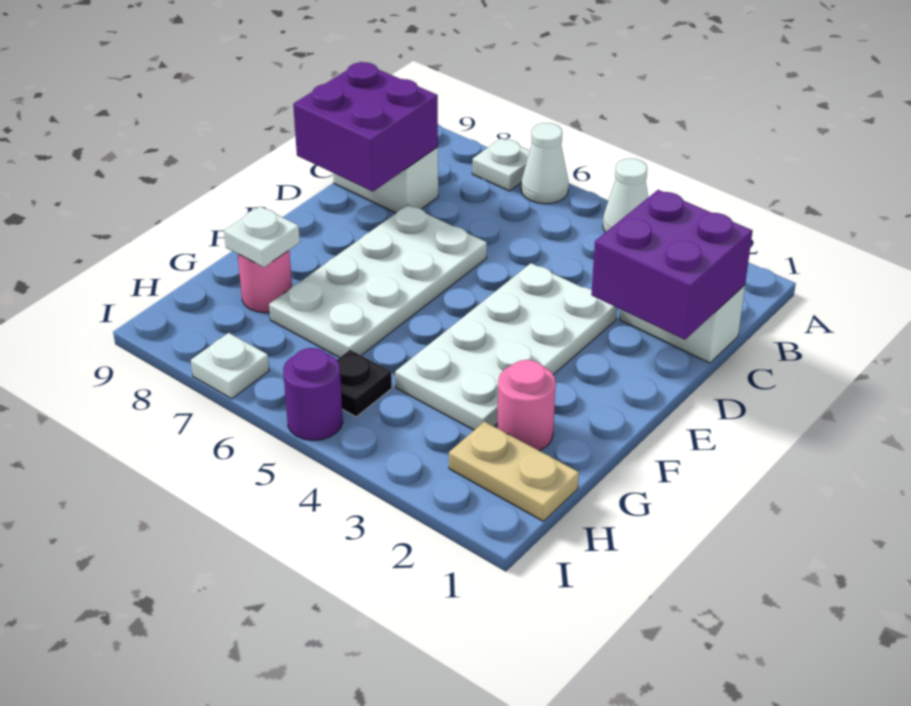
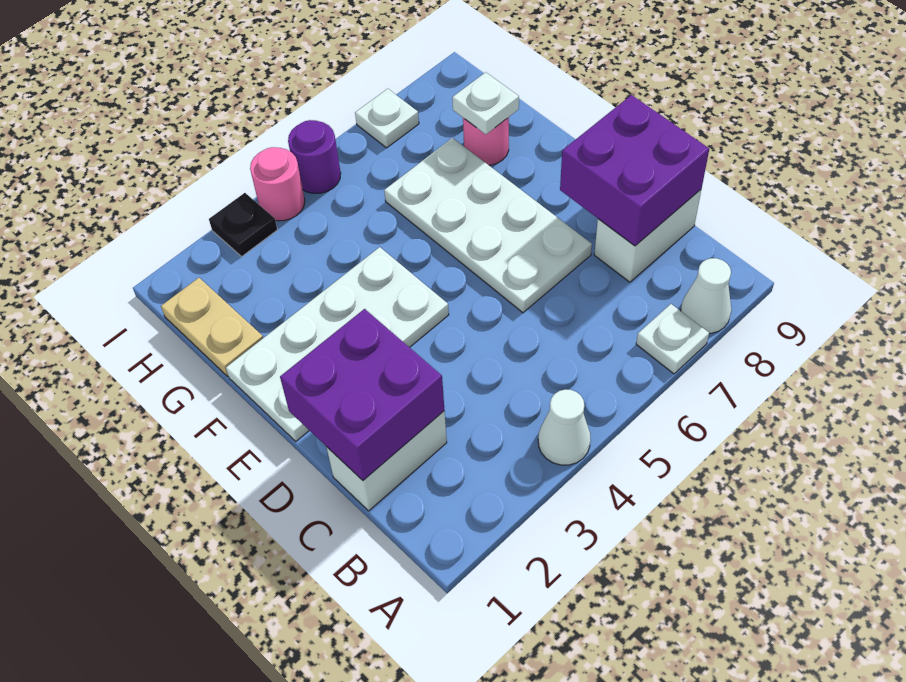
white 1x1 cone [521,123,569,204] -> white 1x1 cone moved to [681,258,731,333]
white 2x4 plate [395,263,617,430] -> white 2x4 plate turned to [226,247,449,441]
pink 1x1 round brick [497,360,556,450] -> pink 1x1 round brick moved to [250,147,305,221]
tan 1x2 plate [449,422,579,521] -> tan 1x2 plate turned to [161,278,263,376]
black 1x1 plate [337,350,392,417] -> black 1x1 plate moved to [209,193,277,256]

